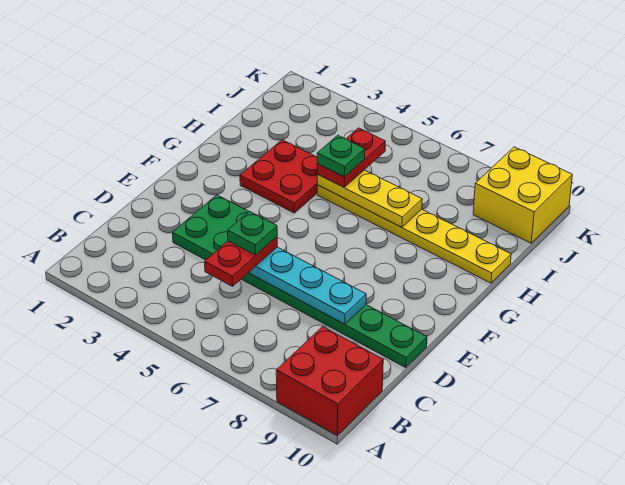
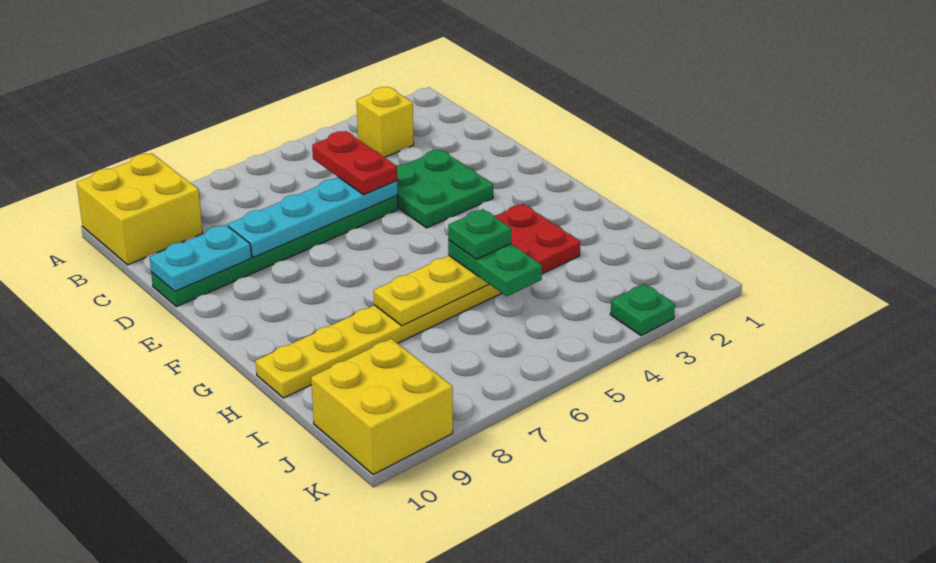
red 2x2 brick [276,327,383,435] -> yellow 2x2 brick [77,153,202,265]
none -> yellow 1x1 brick [357,87,414,157]
green 1x1 plate [228,211,277,255] -> green 1x1 plate moved to [610,284,675,336]
none -> cyan 1x2 plate [150,225,251,291]
red 1x2 plate [317,128,385,187] -> green 1x2 plate [448,240,542,296]

